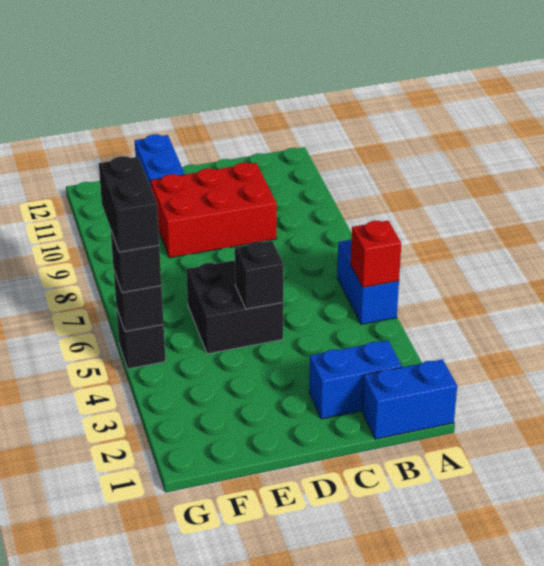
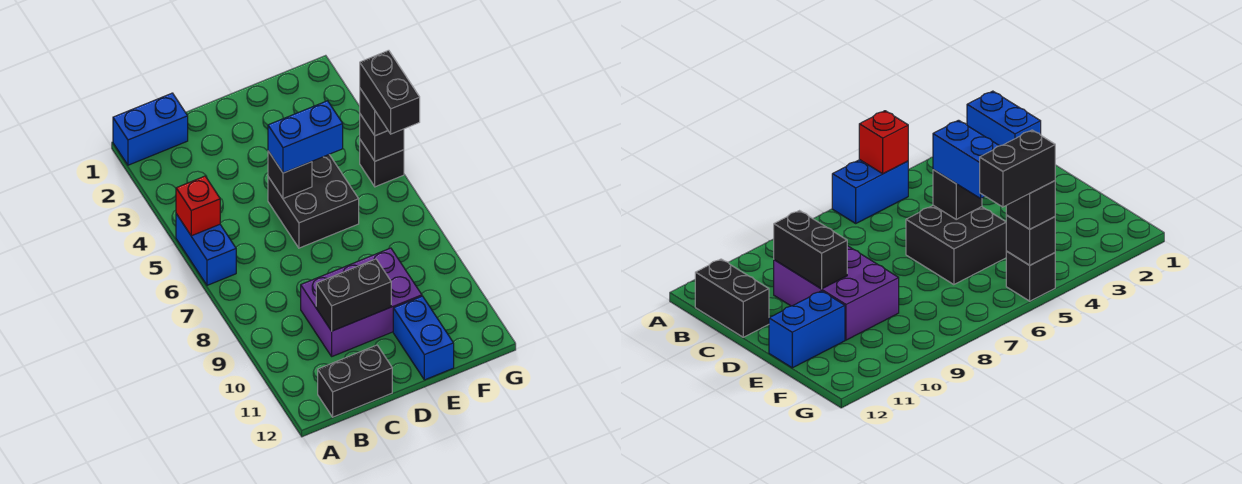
blue 1x2 brick [309,340,402,419] -> blue 1x2 brick moved to [268,101,343,173]
none -> black 1x2 brick [318,345,392,417]
red 2x3 brick [151,163,277,258] -> purple 2x3 brick [301,248,422,356]
none -> black 1x2 brick [316,259,391,331]

